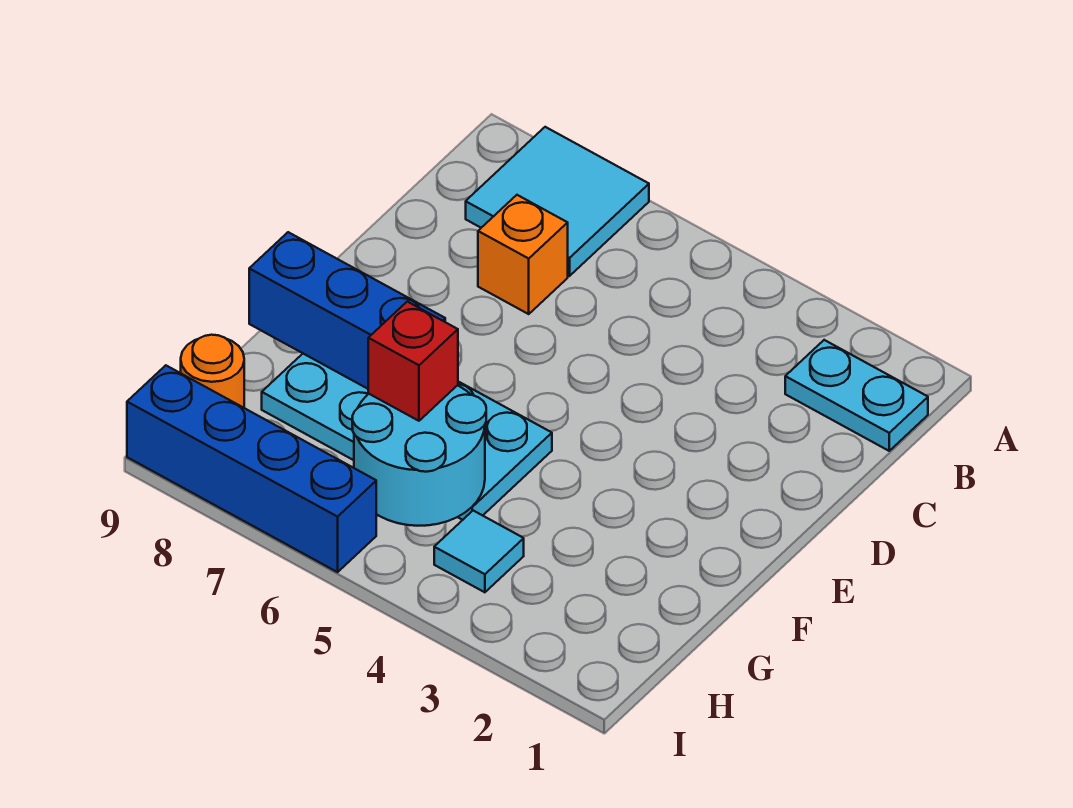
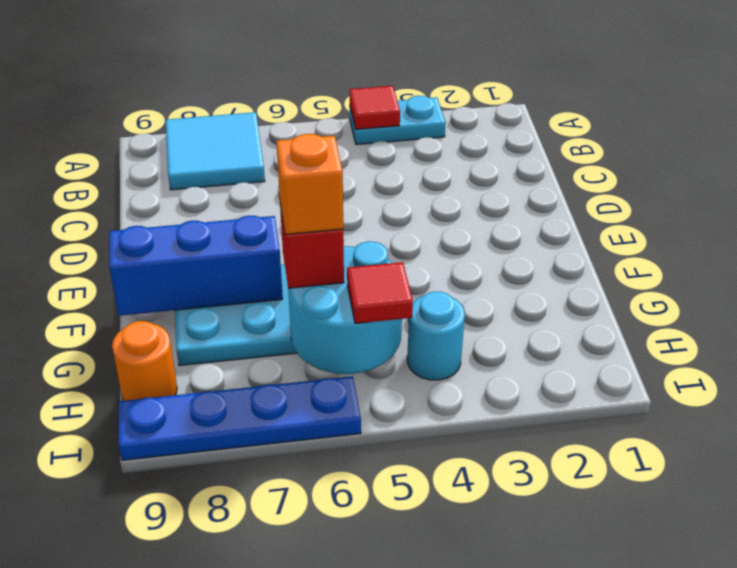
none -> red 1x1 tile [350,86,400,129]
cyan 1x2 plate [785,340,928,451] -> cyan 1x2 plate moved to [350,96,446,145]
orange 1x1 brick [478,195,568,314] -> orange 1x1 brick moved to [276,134,343,235]
cyan 1x1 tile [434,511,524,592] -> cyan 1x1 round brick [407,292,465,380]
none -> red 1x1 tile [347,262,413,324]
blue 1x4 brick [127,365,376,572] -> blue 1x4 plate [119,376,361,460]

